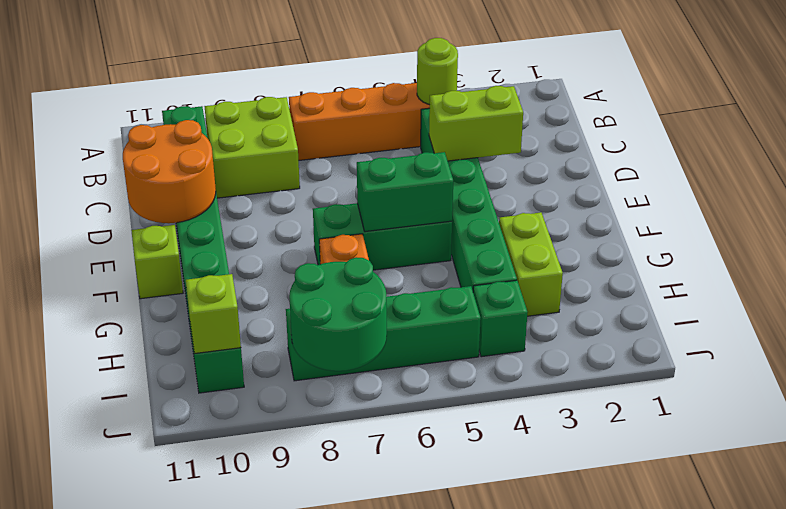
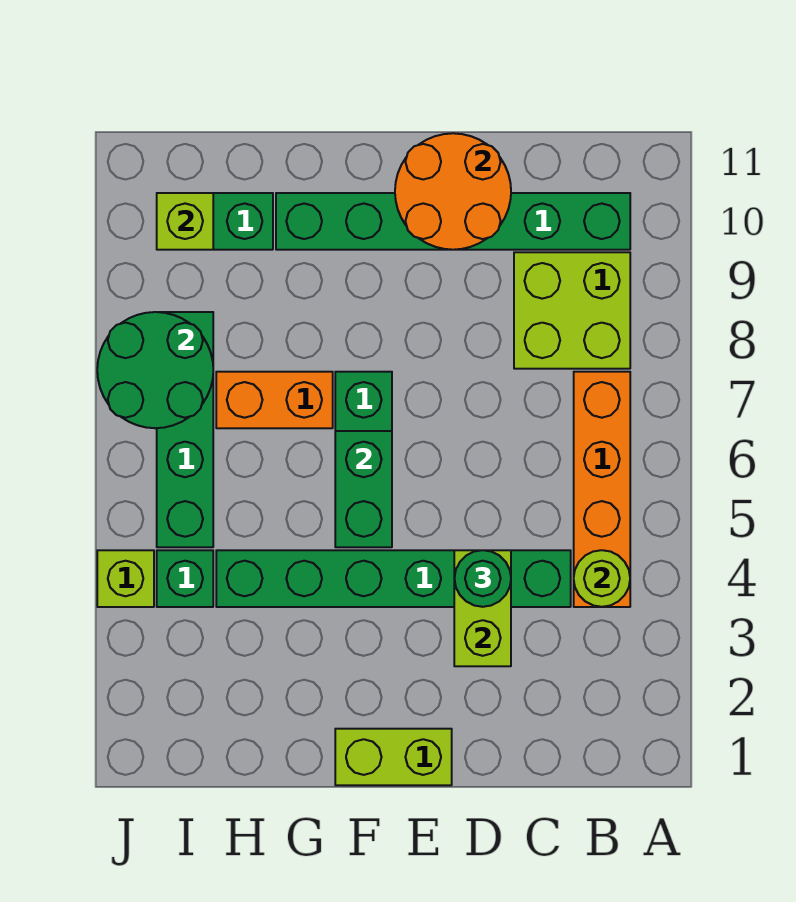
none -> green 1x1 round brick [454,550,511,607]
lime 1x1 brick [131,225,183,299] -> lime 1x1 brick moved to [97,550,154,607]
lime 1x2 brick [499,212,563,316] -> lime 1x2 brick moved to [335,729,452,785]

